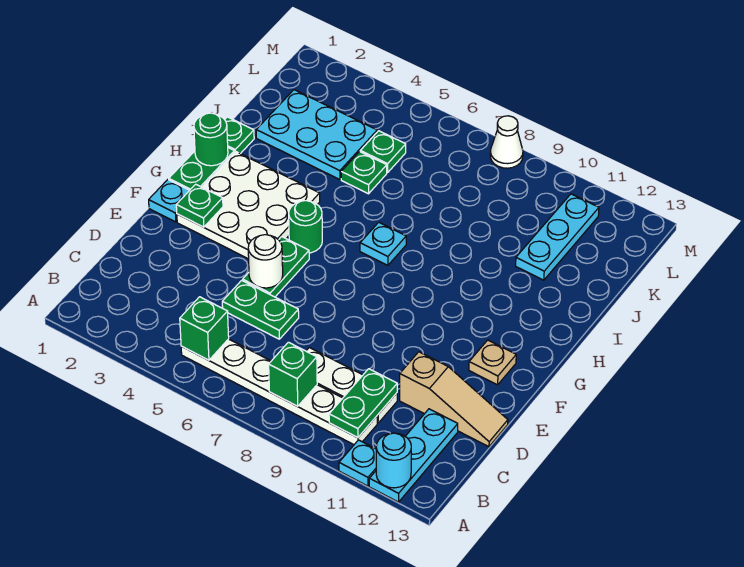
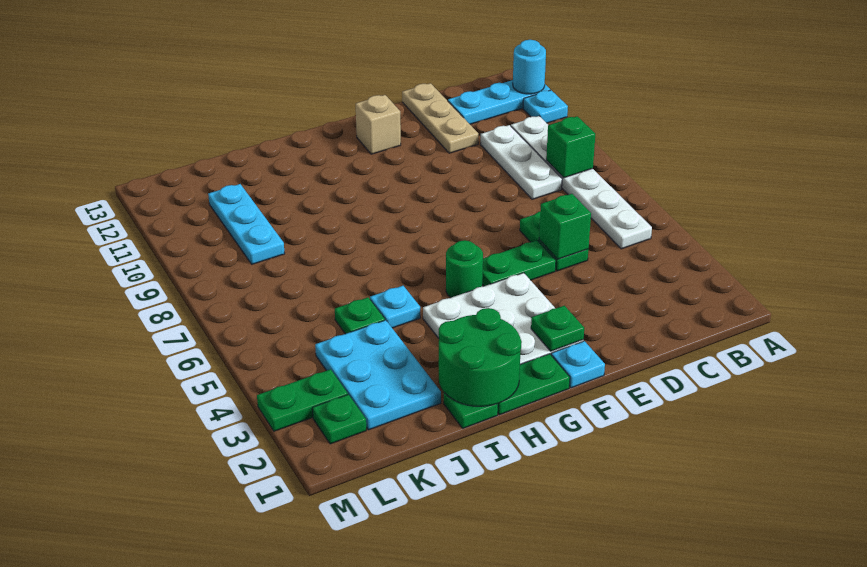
green 1x1 brick [180,297,229,360] -> green 1x1 brick moved to [539,194,591,259]
green 1x2 plate [329,369,397,438] -> green 1x2 plate moved to [257,369,348,431]
tan 1x3 slope [400,352,508,447] -> tan 1x3 plate [402,83,478,153]
white 1x1 round brick [248,235,283,288] -> none
tan 1x1 plate [469,340,516,385] -> tan 1x1 brick [356,95,401,154]
green 1x1 round brick [194,113,228,166] -> green 2x2 round brick [439,308,522,406]
cyan 1x1 plate [360,222,406,265] -> cyan 1x1 plate moved to [370,286,420,328]
cyan 1x3 plate [516,194,599,280] -> cyan 1x3 plate turned to [208,184,285,264]
green 1x1 plate [360,131,406,173] -> green 1x1 plate moved to [312,394,366,444]
white 1x1 cone [490,116,523,168] -> none

